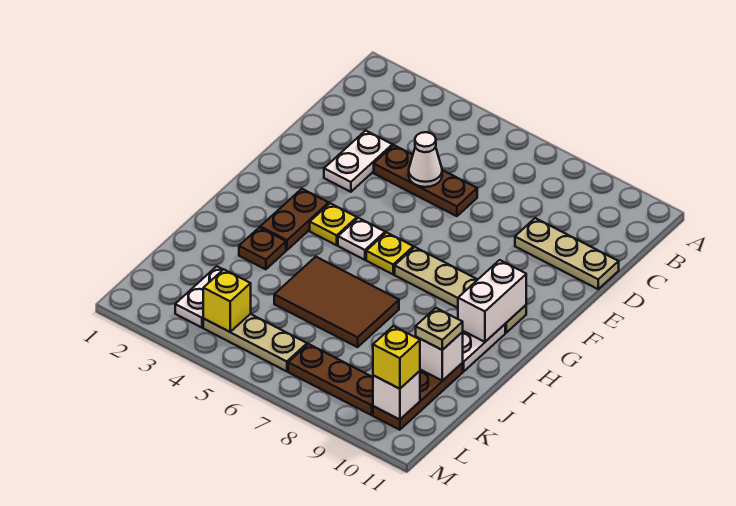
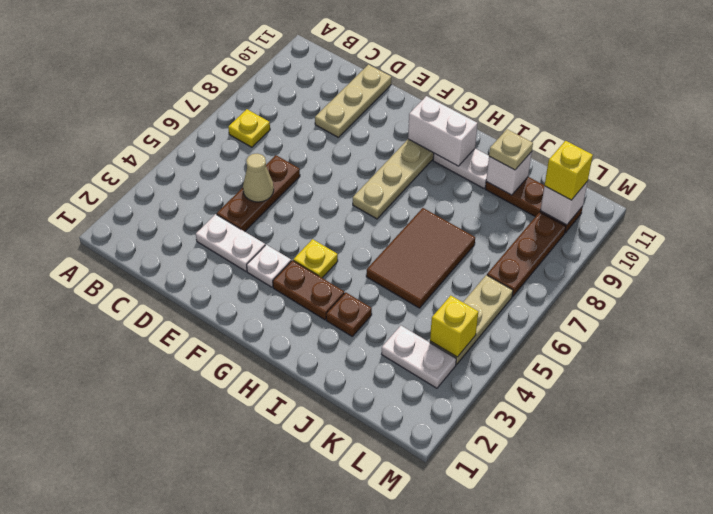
white 1x1 cone [409,132,442,187] -> tan 1x1 cone [243,154,274,202]
white 1x1 plate [338,218,385,260] -> white 1x1 plate moved to [247,245,291,287]
yellow 1x1 plate [366,232,413,274] -> yellow 1x1 plate moved to [228,109,270,147]

